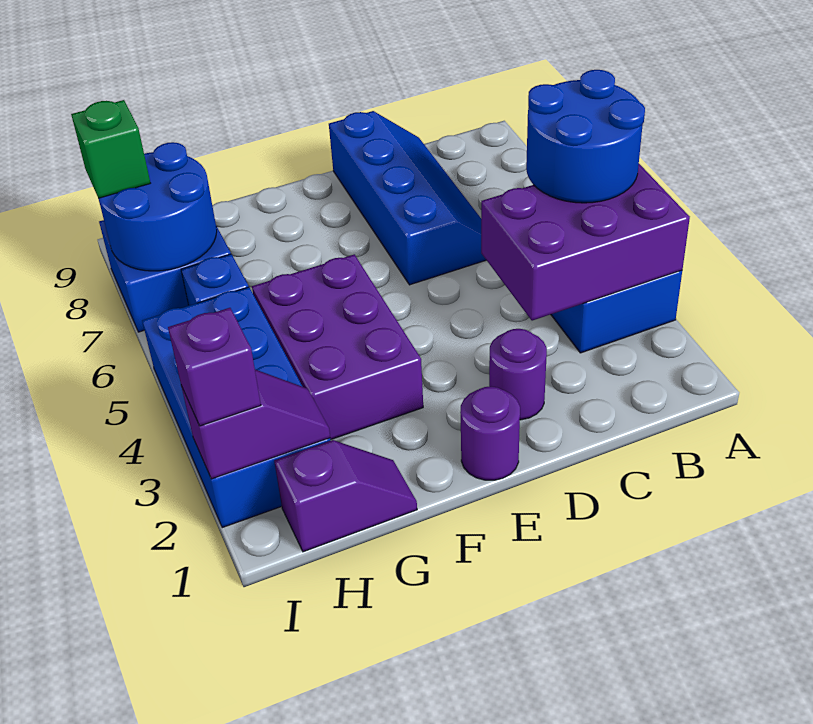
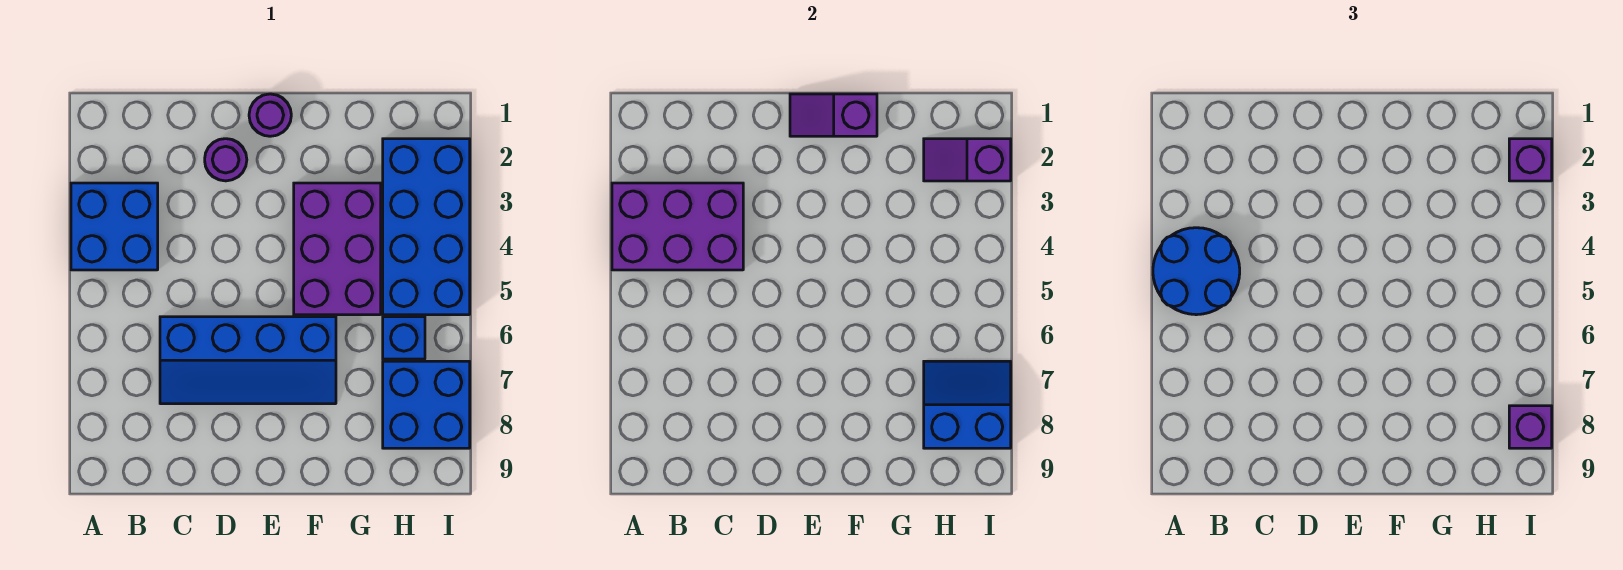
blue 2x4 slope [329,111,486,285] -> blue 2x4 slope turned to [160,317,336,404]
purple 1x2 slope [274,440,417,552] -> purple 1x2 slope moved to [790,94,877,136]
blue 2x2 round brick [99,142,217,271] -> blue 2x2 slope [924,361,1011,448]
green 1x1 brick [71,100,150,198] -> purple 1x1 brick [1509,406,1552,448]

